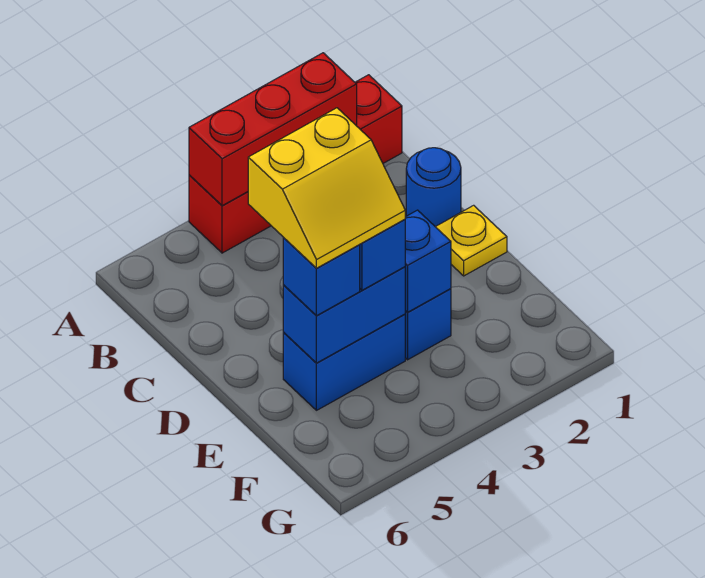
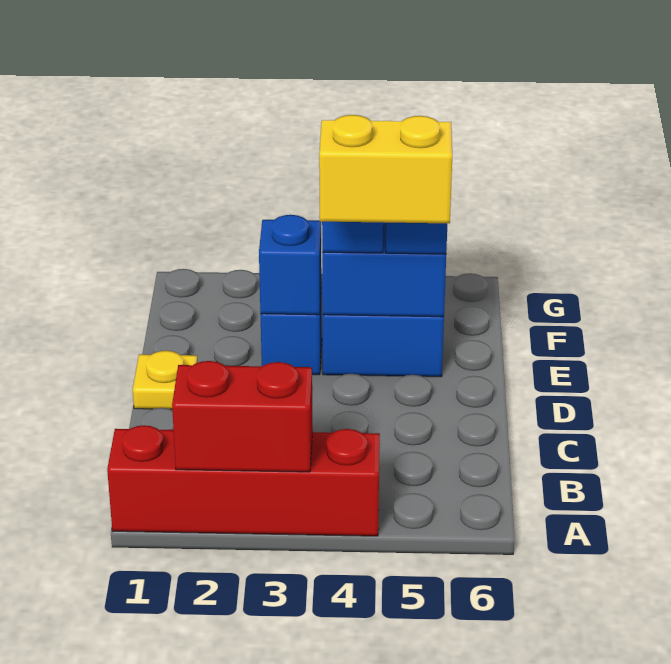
red 1x3 brick [189,53,357,206] -> red 1x2 brick [172,361,313,472]
blue 1x1 round brick [406,148,461,227] -> none

